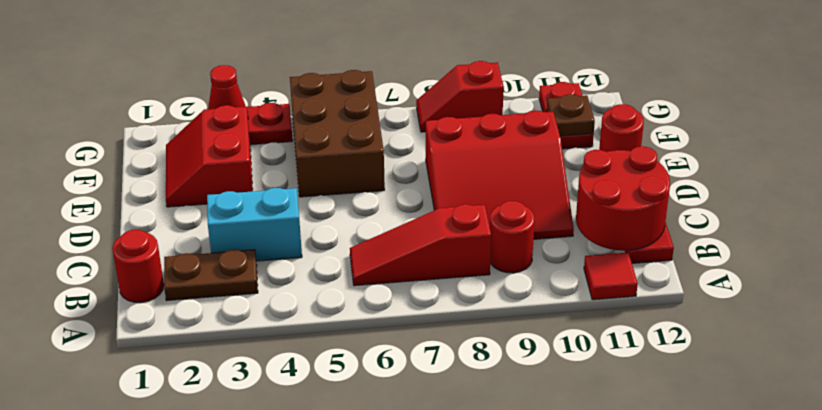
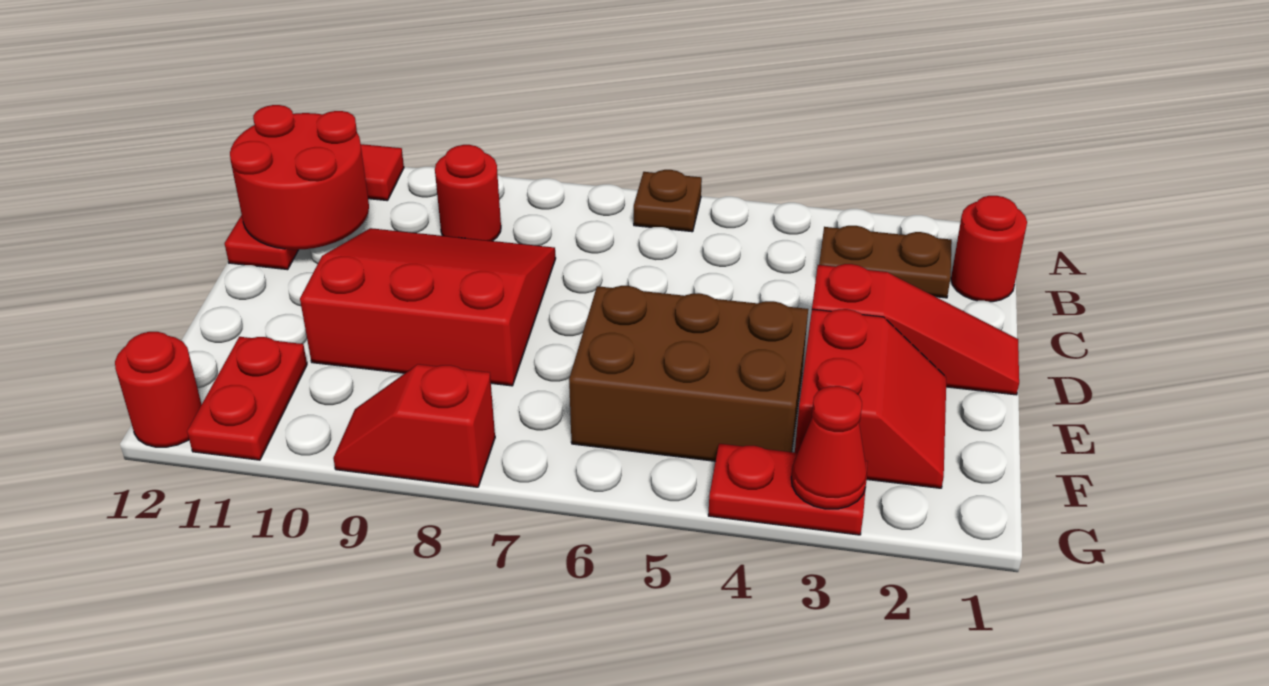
red 1x3 slope [350,204,491,286] -> red 1x3 slope moved to [812,264,1019,395]
cyan 1x2 brick [207,188,302,261] -> none
brown 2x3 brick [290,70,385,197] -> brown 2x3 brick turned to [569,286,808,461]
red 1x1 round brick [599,104,644,152] -> red 1x1 round brick moved to [115,332,202,447]
brown 1x1 plate [547,94,595,136] -> brown 1x1 plate moved to [634,170,702,232]
red 1x2 slope [416,61,504,132] -> red 1x2 slope turned to [333,364,495,487]

